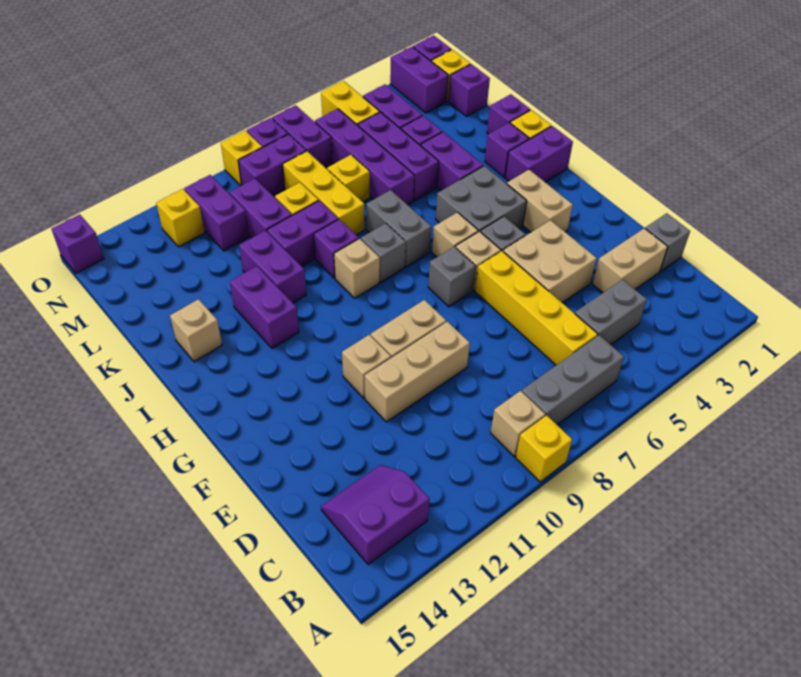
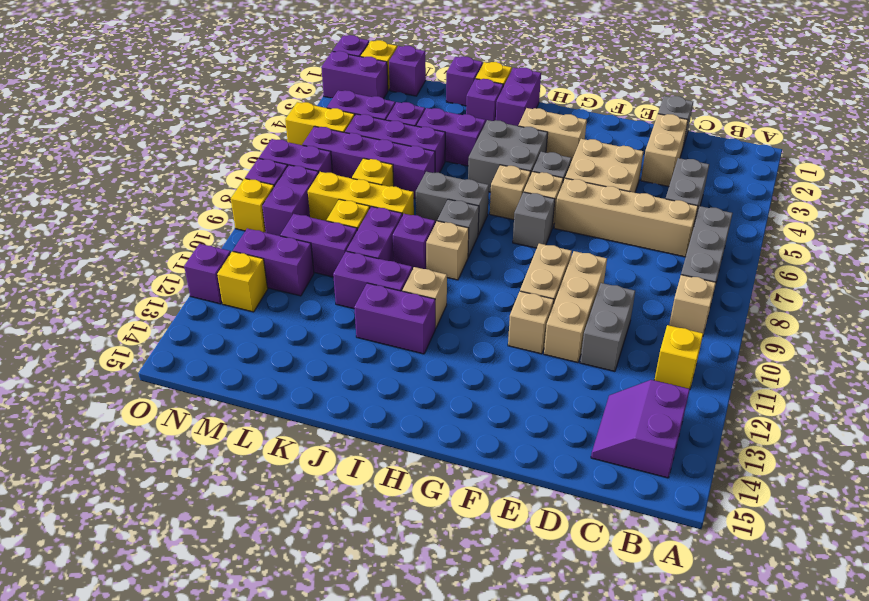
yellow 1x1 brick [516,415,572,482] -> yellow 1x1 brick moved to [655,325,703,389]
yellow 1x4 brick [475,251,598,365] -> tan 1x4 brick [554,178,698,257]
none -> grey 1x2 brick [580,283,635,372]
tan 1x1 brick [170,299,222,362] -> tan 1x1 brick moved to [402,267,447,328]
purple 1x1 brick [52,214,104,273] -> purple 1x1 brick moved to [184,244,231,304]

